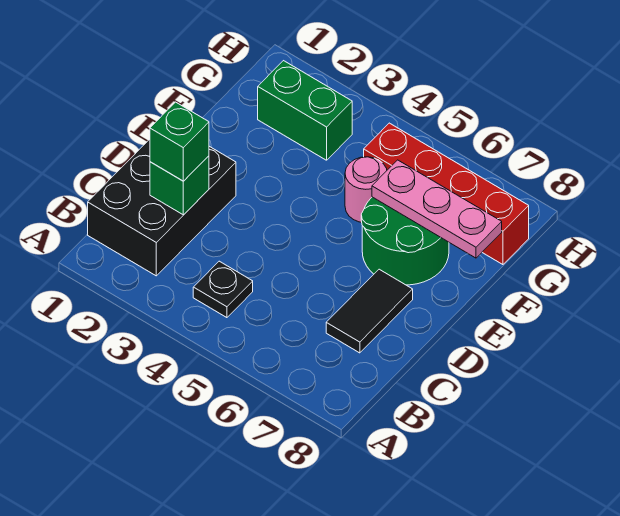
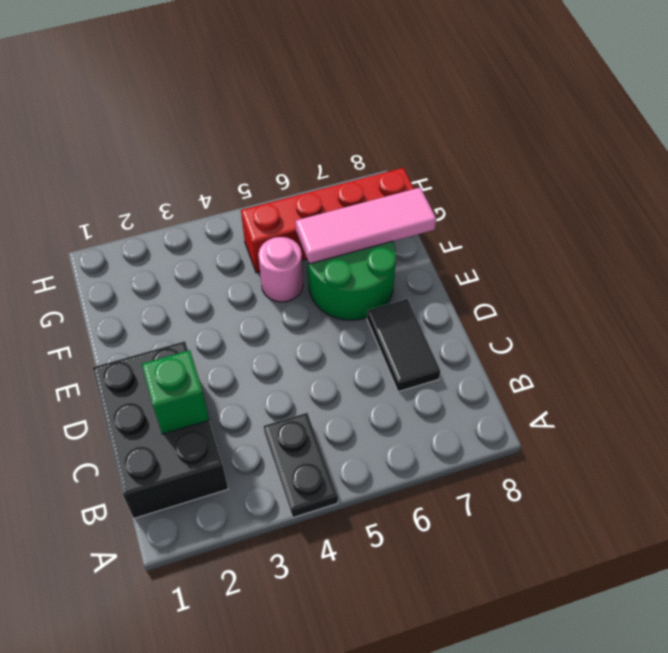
black 1x1 plate [193,261,253,318] -> black 1x2 plate [264,413,338,518]
green 1x1 brick [150,102,209,181] -> none
pink 1x3 plate [372,160,502,258] -> pink 1x3 tile [296,188,436,264]
green 1x2 brick [258,61,352,160] -> none

